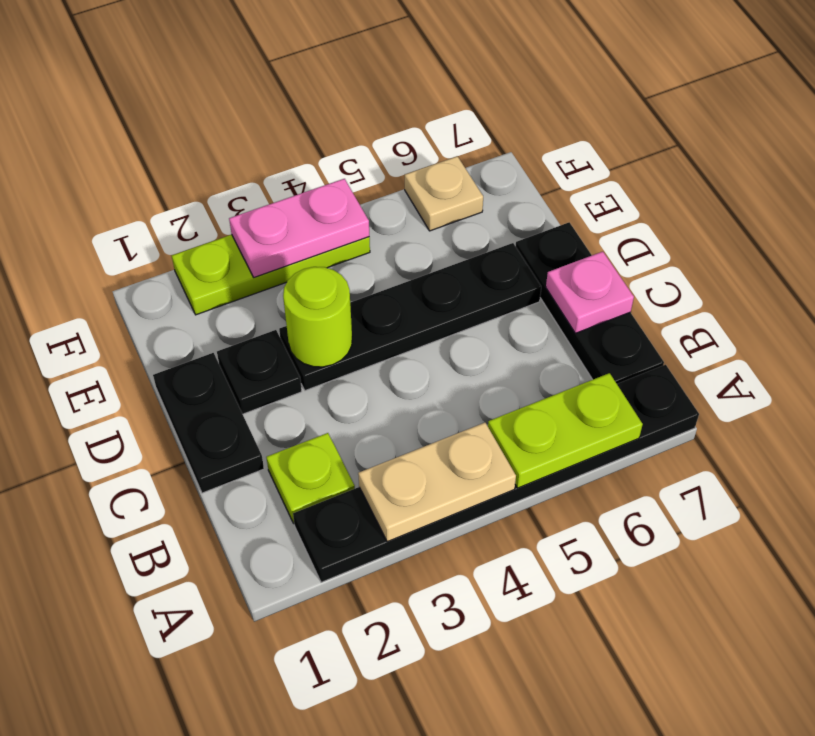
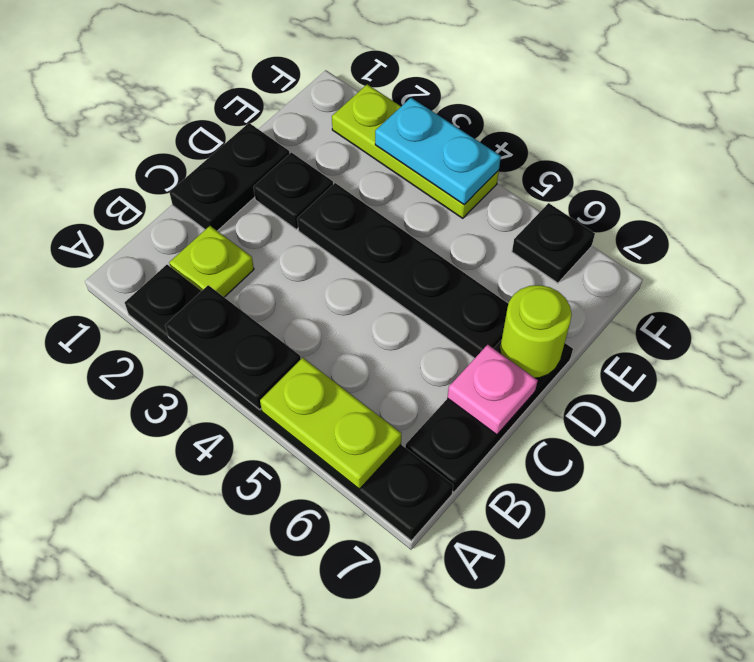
tan 1x2 plate [358,423,516,542] -> black 1x2 plate [165,285,301,410]
lime 1x1 round brick [283,267,352,367] -> lime 1x1 round brick moved to [500,285,572,378]
pink 1x2 plate [229,179,369,277] -> cyan 1x2 plate [375,98,501,205]
tan 1x1 plate [405,156,483,231] -> black 1x1 plate [512,203,595,283]

